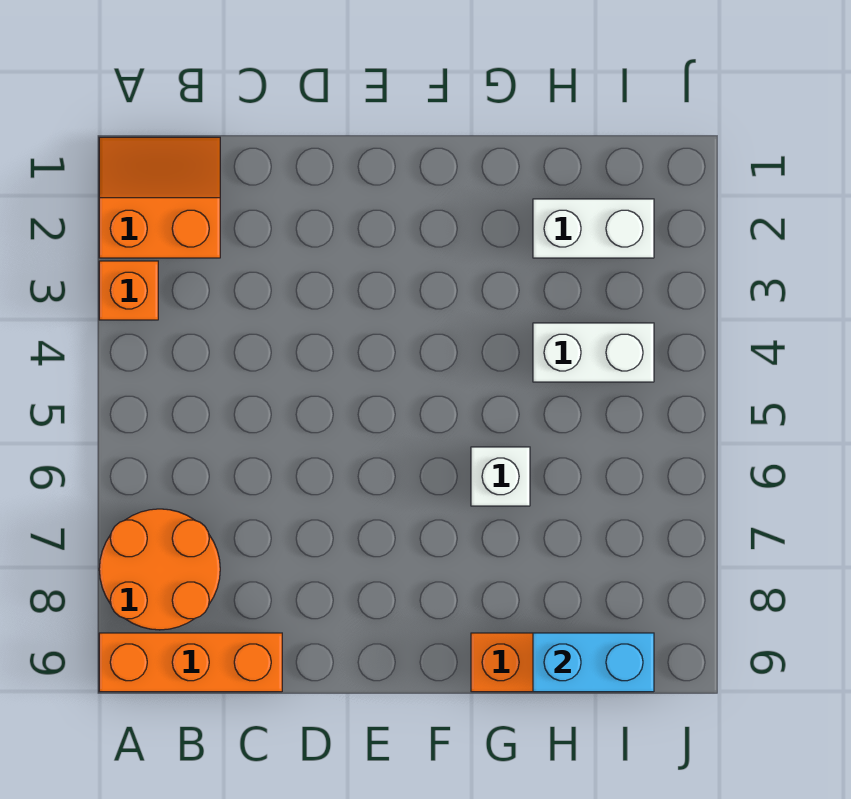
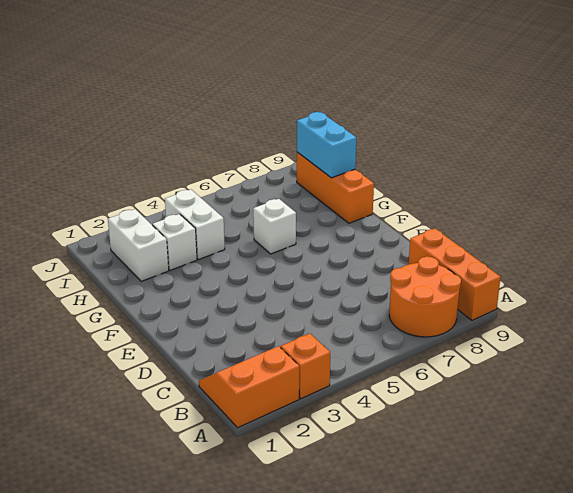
orange 2x2 slope [99,137,220,258] -> orange 2x2 slope turned to [199,346,299,428]
none -> white 1x1 brick [153,214,197,270]

